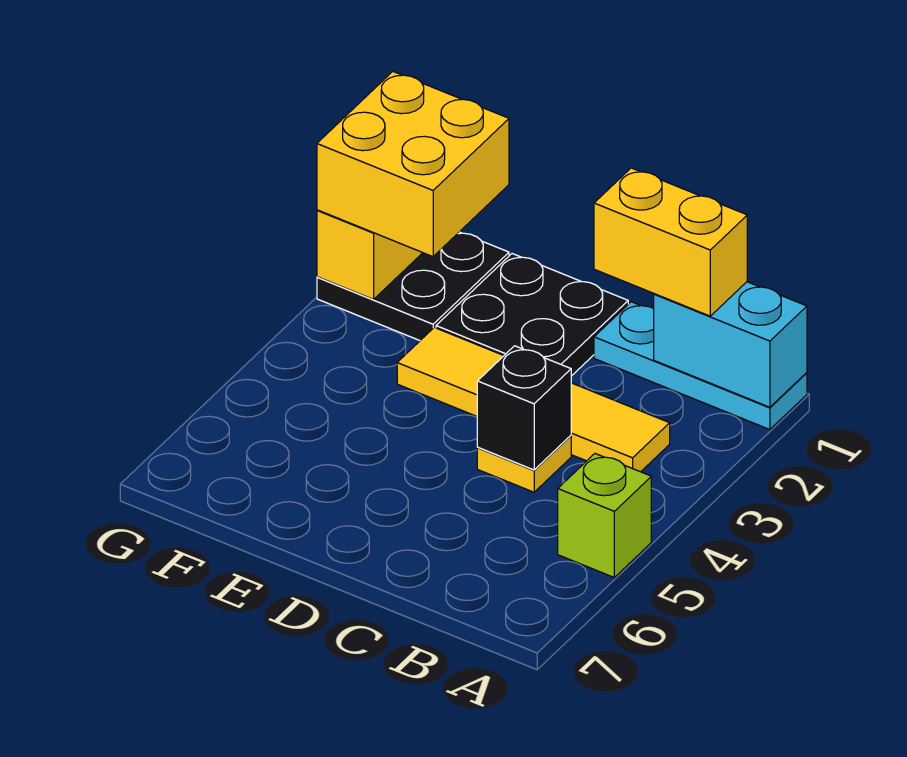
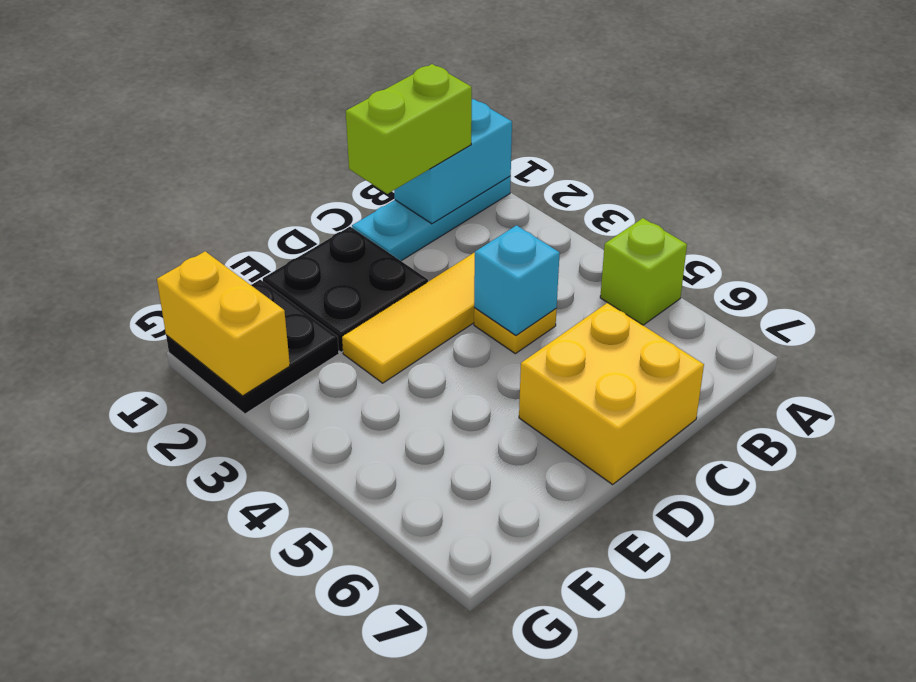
yellow 1x2 brick [594,168,747,316] -> lime 1x2 brick [346,64,472,194]
black 1x1 brick [477,346,571,470] -> cyan 1x1 brick [474,225,560,335]
yellow 2x2 brick [317,72,509,257] -> yellow 2x2 brick moved to [519,303,704,484]

